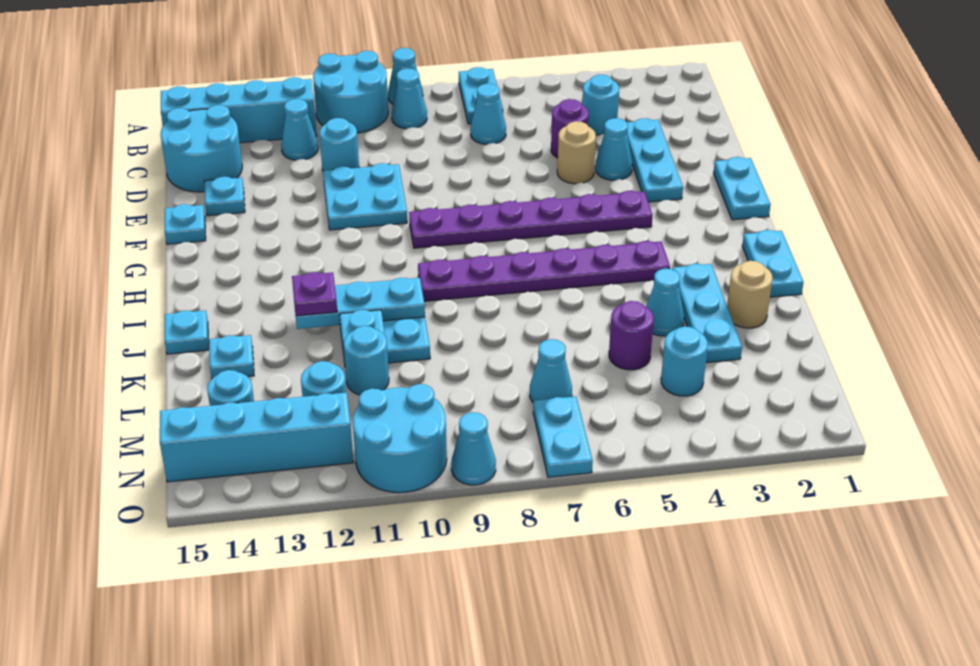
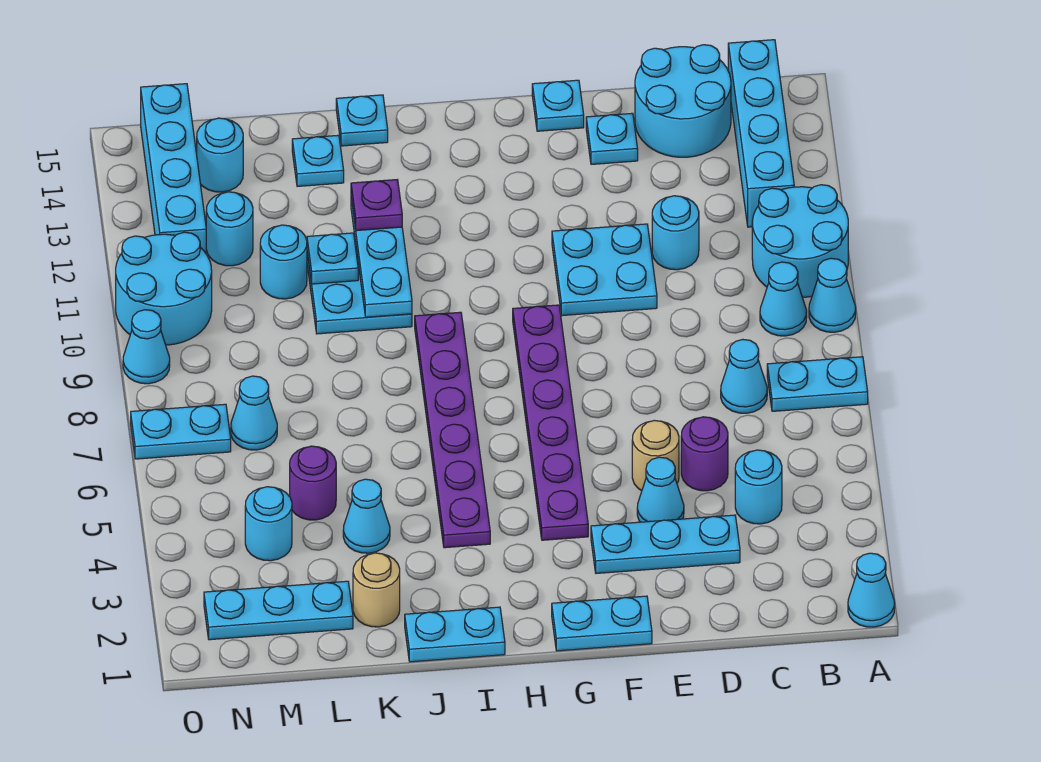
cyan 1x1 cone [281,99,318,160] -> cyan 1x1 cone moved to [848,553,895,627]
cyan 1x3 plate [672,264,742,363] -> cyan 1x3 plate moved to [204,581,353,640]

